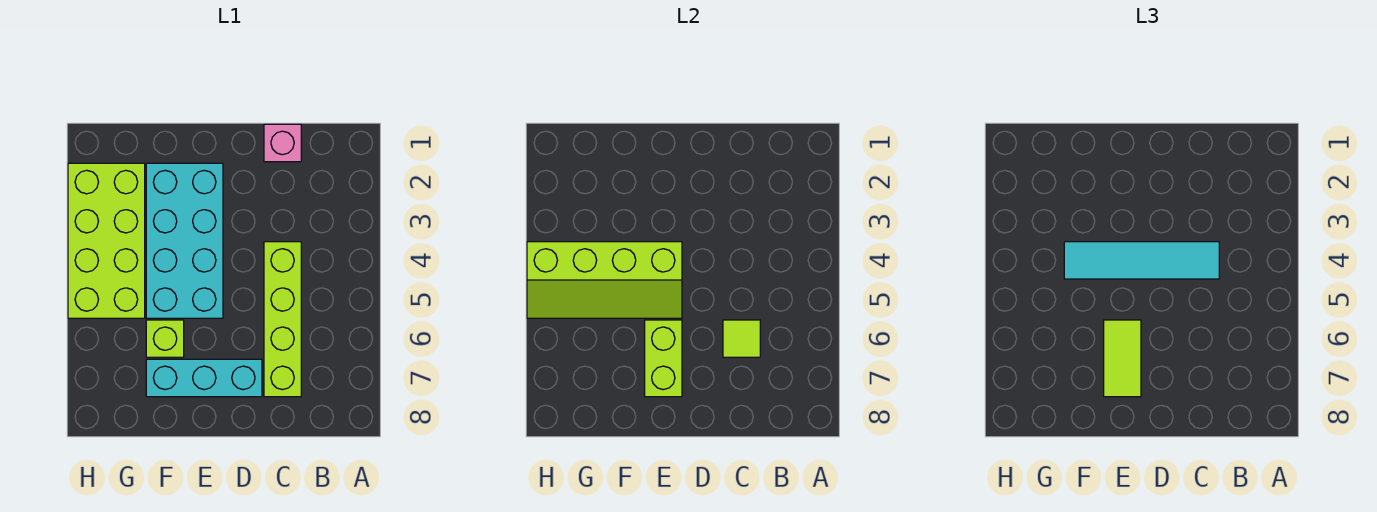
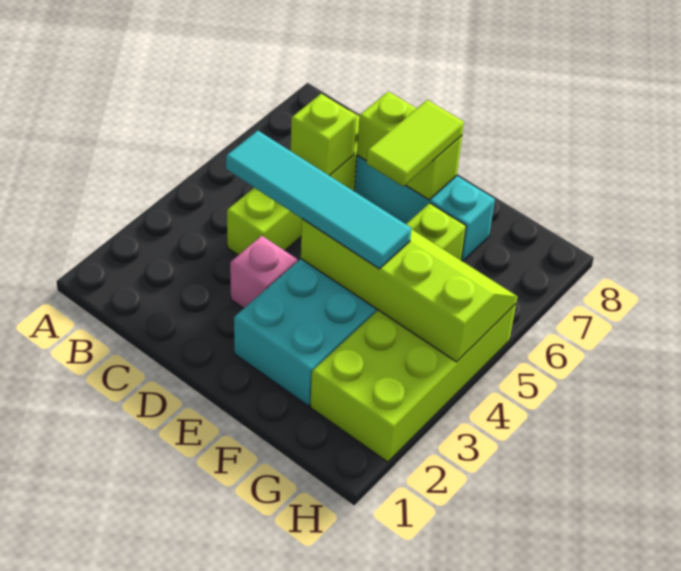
pink 1x1 brick [264,124,301,162] -> pink 1x1 brick moved to [230,236,297,308]
lime 1x1 tile [723,320,760,357] -> lime 1x1 brick [291,94,356,176]
lime 1x2 brick [645,320,682,397] -> lime 1x2 brick turned to [357,91,462,200]

